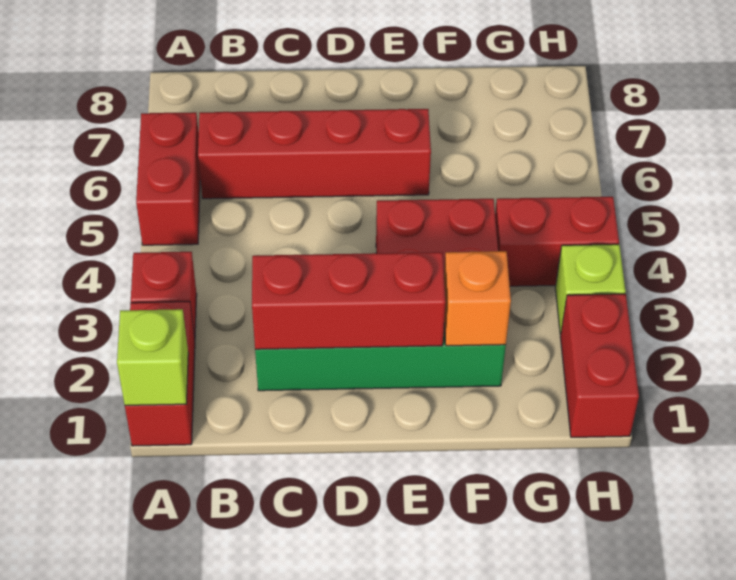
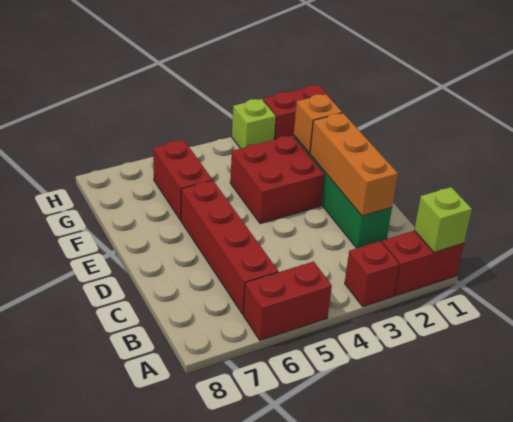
red 1x3 brick [252,252,445,349] -> orange 1x3 brick [310,113,398,216]
red 1x2 brick [495,197,619,286] -> red 1x2 brick moved to [153,140,212,220]

